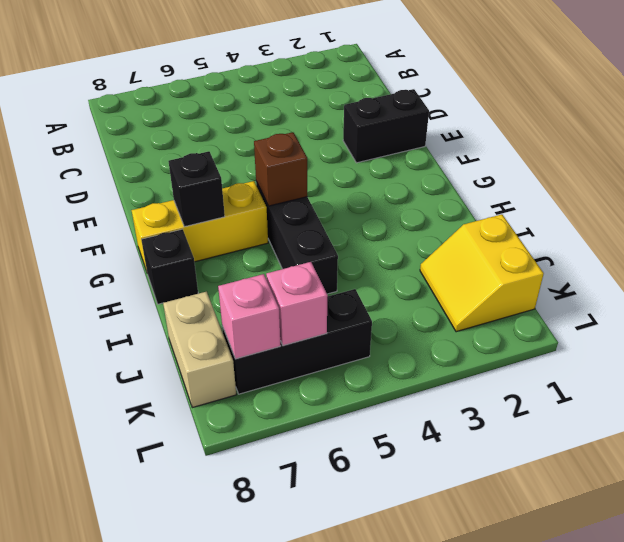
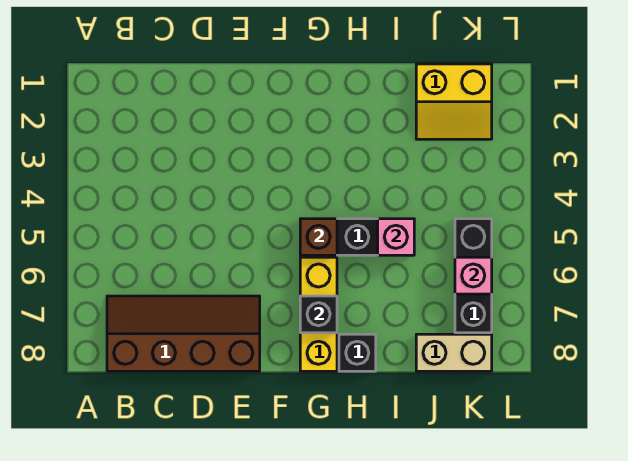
none -> brown 2x4 slope [107,296,260,371]
black 1x2 brick [343,89,429,163] -> none
pink 1x1 brick [218,274,280,359] -> pink 1x1 brick moved to [378,219,414,255]

